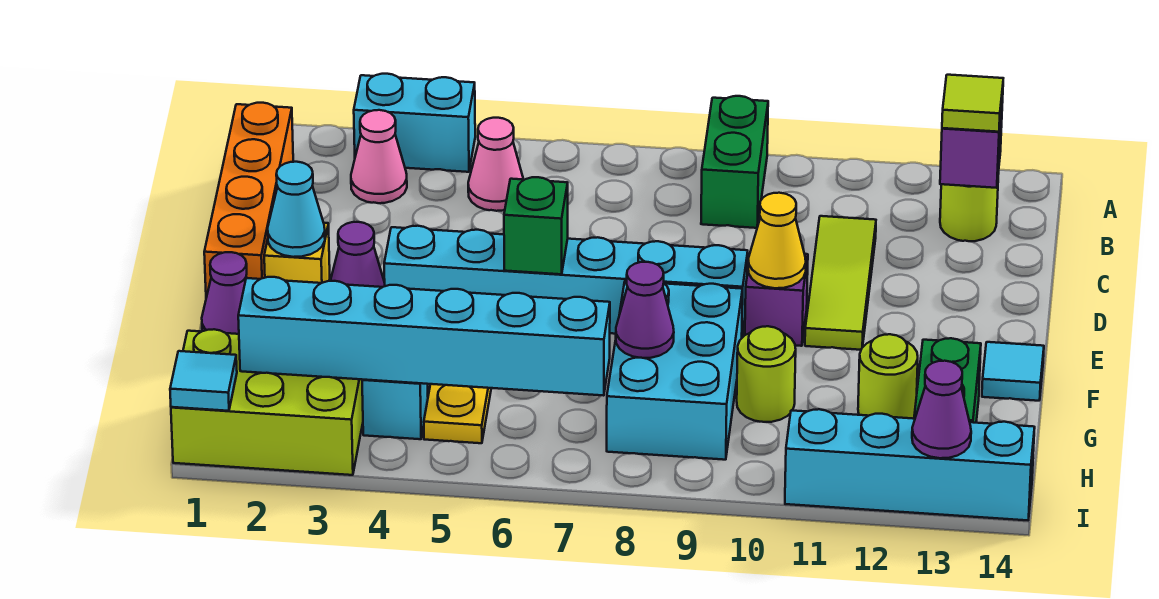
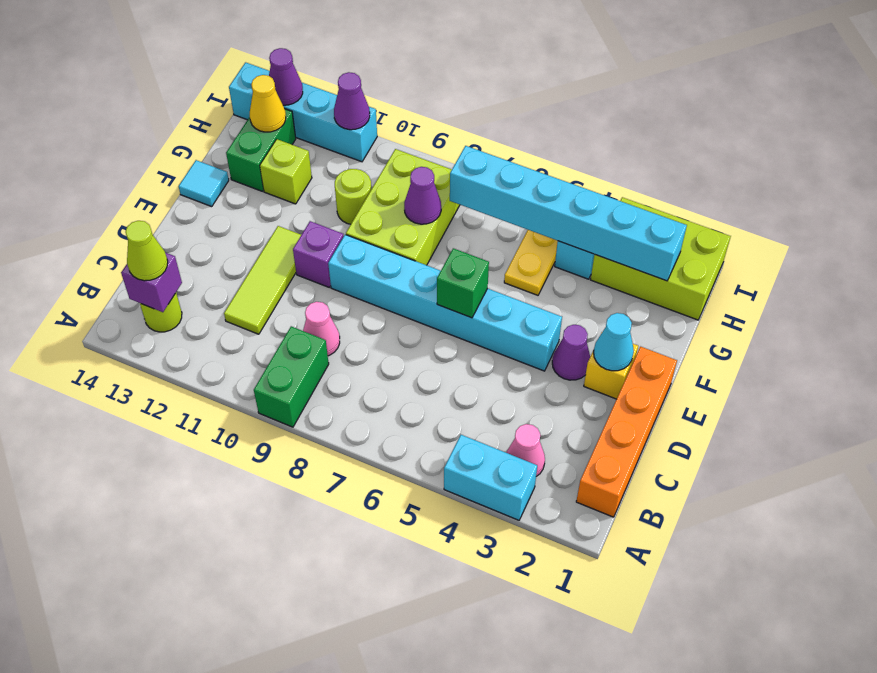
pink 1x1 cone [468,118,524,211] -> pink 1x1 cone moved to [303,302,340,356]
lime 1x1 tile [942,75,1003,132] -> lime 1x1 cone [126,221,168,281]
yellow 1x1 cone [748,193,806,288] -> yellow 1x1 cone moved to [250,75,286,132]
purple 1x1 cone [202,252,247,334] -> purple 1x1 cone moved to [334,72,370,130]
cyan 2x3 brick [607,281,743,460] -> lime 2x3 brick [346,149,460,265]
lime 1x1 round brick [858,334,918,419] -> lime 1x1 brick [260,139,312,204]
cyan 1x1 tile [170,351,237,411] -> none

